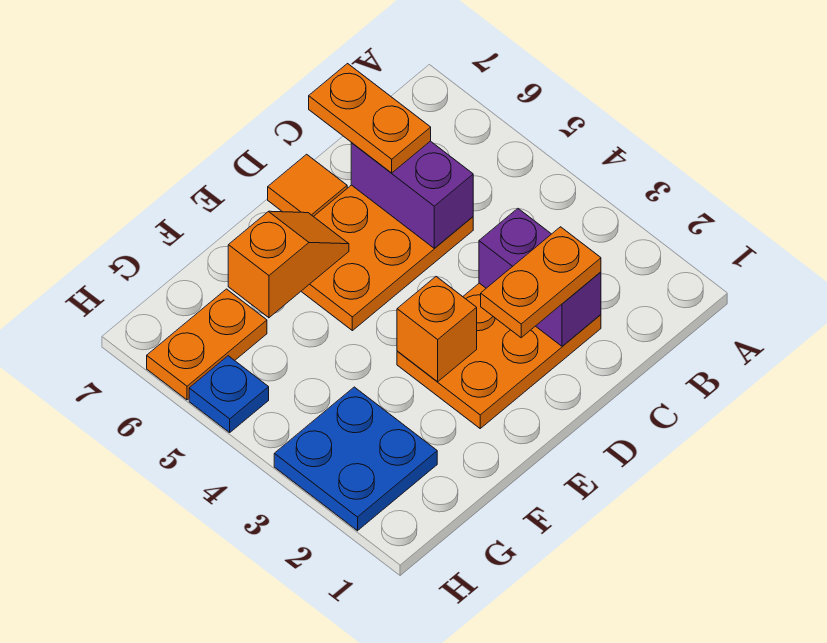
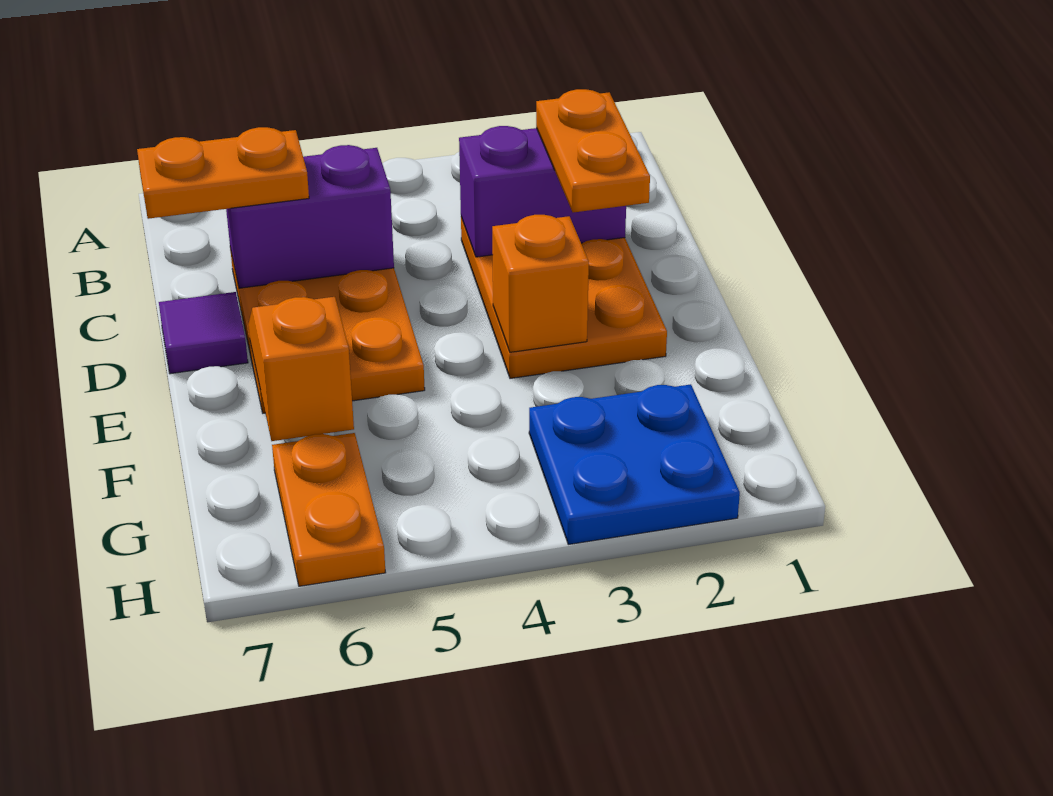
orange 1x1 tile [268,154,347,217] -> purple 1x1 tile [159,292,248,374]
blue 1x1 plate [189,356,269,432] -> none

